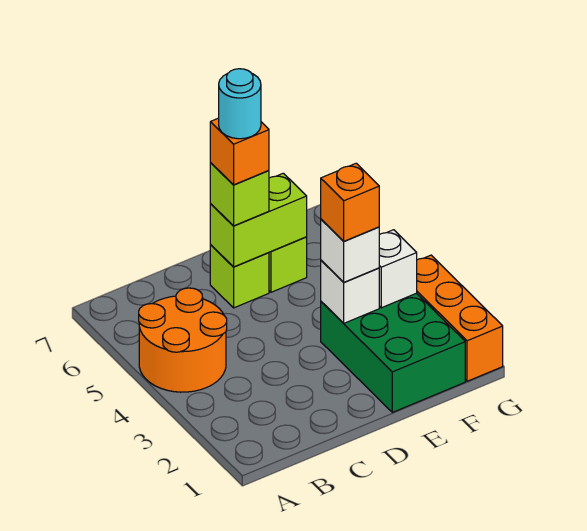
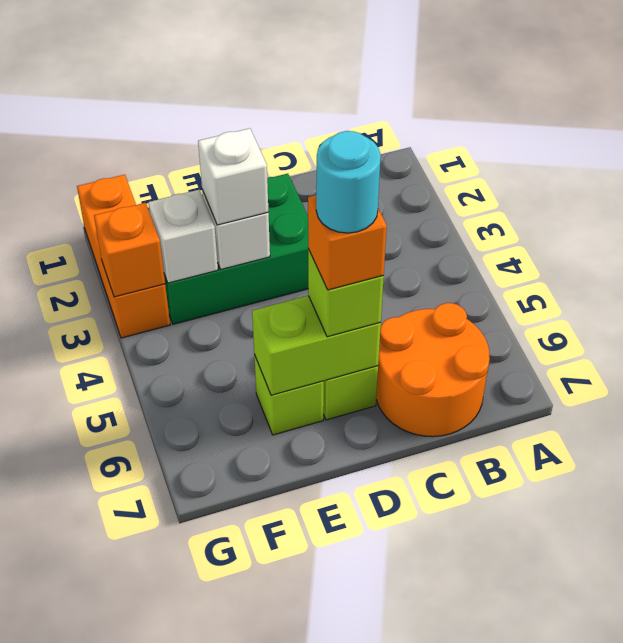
orange 2x2 round brick [139,288,227,392] -> orange 2x2 round brick moved to [376,303,490,437]
green 2x3 brick [321,293,465,412] -> green 2x3 brick turned to [148,174,308,324]
orange 1x1 brick [320,163,379,241] -> orange 1x1 brick moved to [94,203,165,297]

